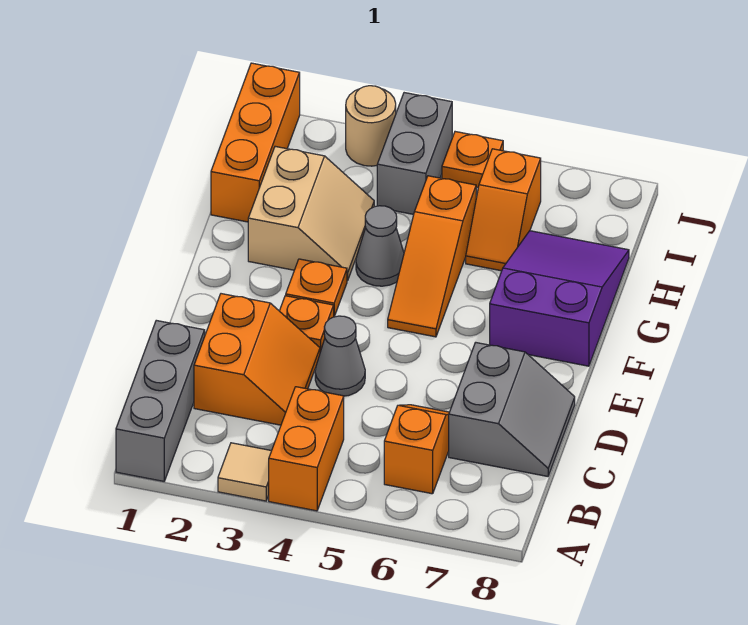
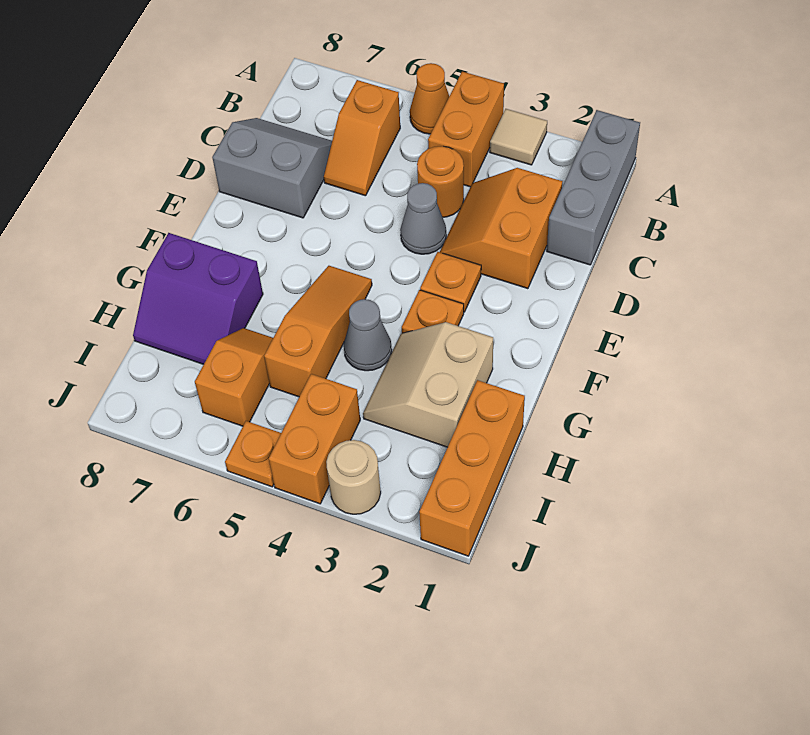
none -> orange 1x1 cone [410,63,449,134]
none -> orange 1x1 round brick [417,146,464,217]
grey 2x2 slope [449,342,575,476] -> grey 2x2 slope turned to [212,118,332,218]
purple 2x3 slope [490,231,629,366] -> purple 2x2 slope [133,233,263,364]
grey 1x2 brick [377,93,452,214] -> orange 1x2 brick [269,374,360,504]

